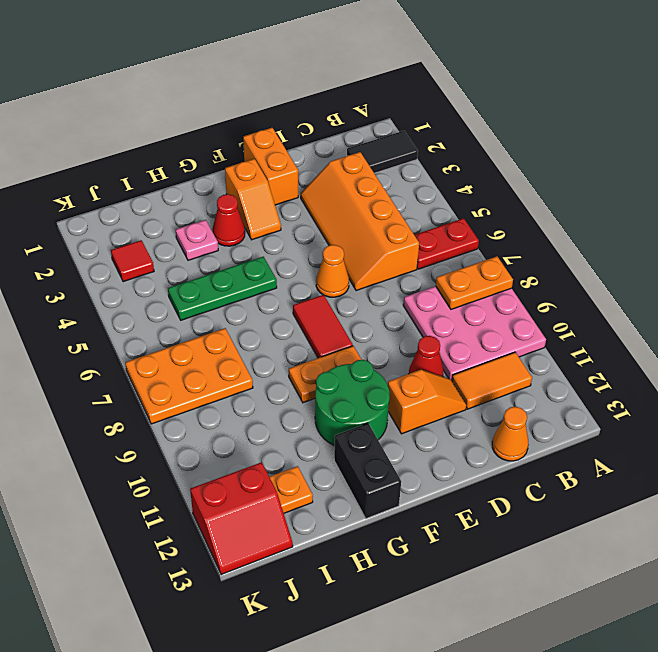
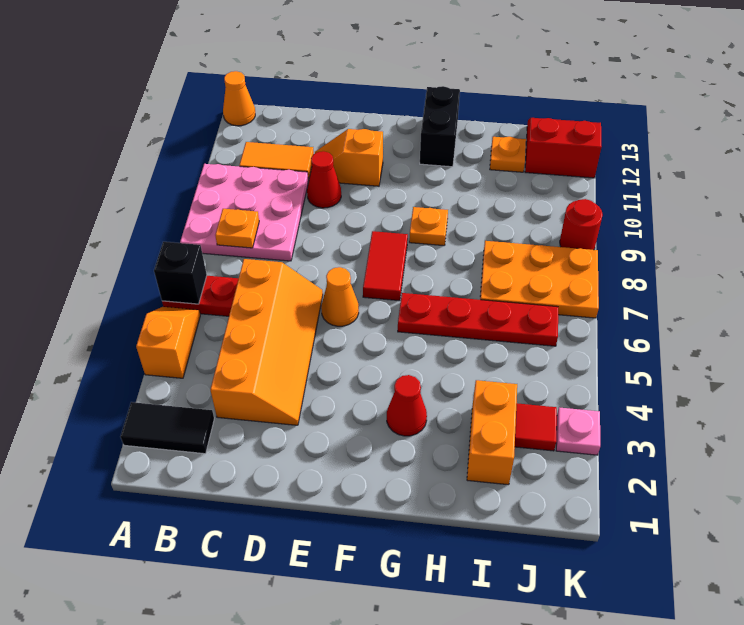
none -> black 1x1 brick [154,242,207,304]
orange 1x2 plate [436,256,513,309] -> orange 1x1 plate [215,209,259,248]
orange 1x1 cone [492,407,529,461] -> orange 1x1 cone moved to [223,71,255,126]
orange 1x2 brick [243,128,298,205] -> orange 1x2 brick moved to [467,380,517,485]
orange 1x2 slope [225,159,281,240] -> orange 1x2 slope moved to [136,307,200,378]
orange 1x2 plate [289,346,362,403] -> orange 1x1 plate [409,207,448,246]
green 2x2 round brick [315,360,390,446] -> none
green 1x3 plate [168,257,277,320] -> none
none -> red 1x4 plate [398,293,558,346]
pink 1x1 plate [176,220,218,260] -> pink 1x1 plate moved to [556,407,600,455]
none -> red 1x1 round brick [560,199,603,250]

